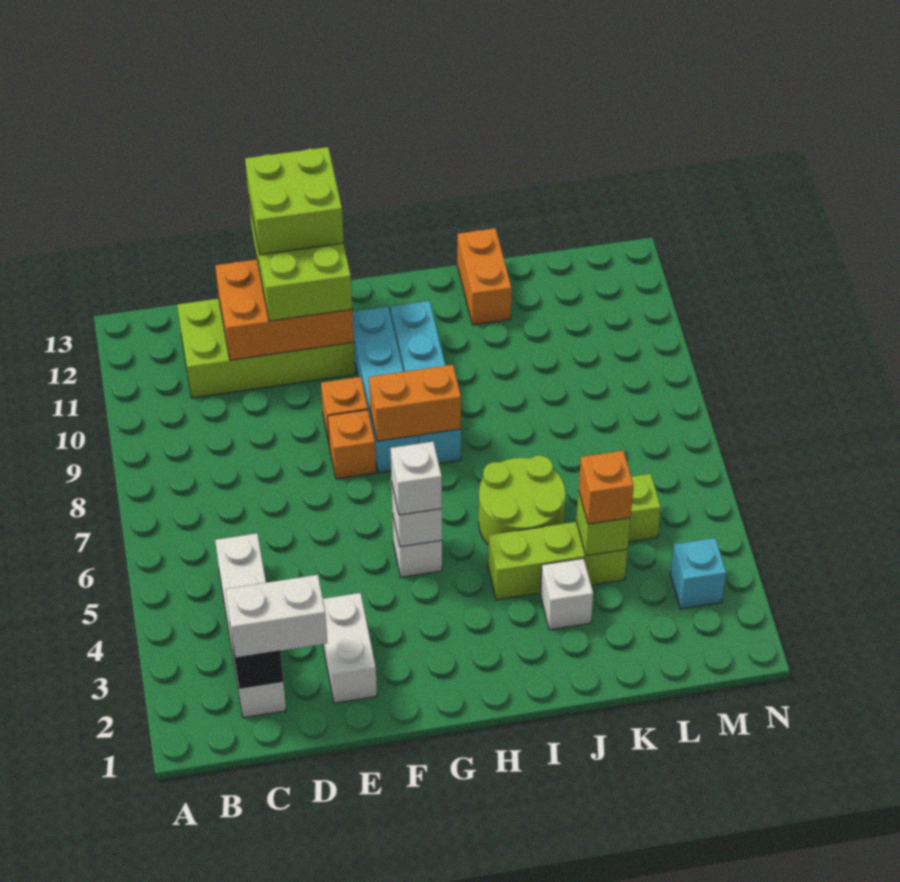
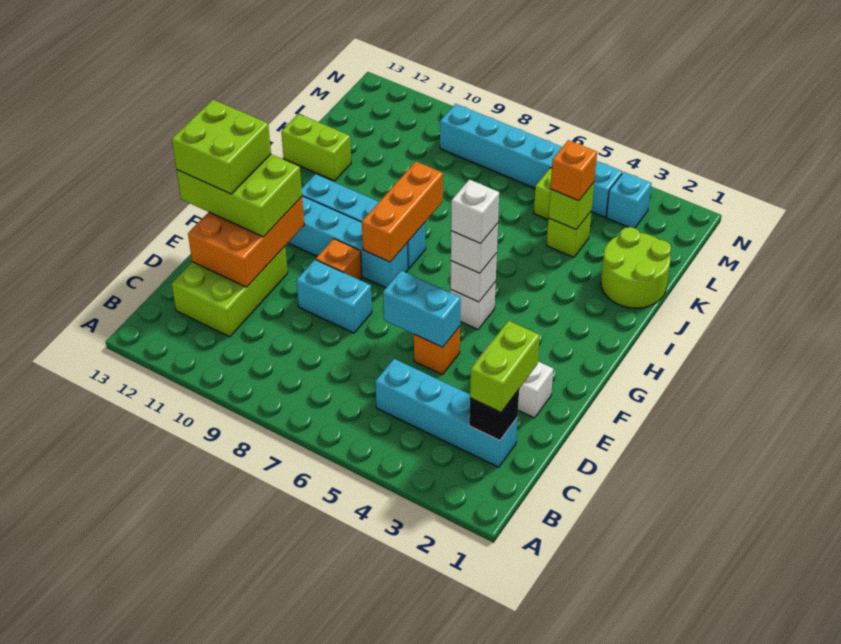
white 1x4 brick [215,533,286,718] -> cyan 1x4 brick [375,359,518,467]
white 1x2 brick [225,575,327,658] -> lime 1x2 brick [470,321,540,412]
lime 2x4 brick [177,299,355,398] -> lime 2x3 brick [172,246,288,337]
none -> cyan 1x2 brick [383,271,461,347]
none -> cyan 1x2 brick [296,260,372,333]
orange 1x1 brick [328,410,376,479] -> orange 1x1 brick moved to [414,327,460,375]
orange 1x2 brick [369,365,461,441] -> orange 1x3 brick [362,162,443,262]
lime 1x3 brick [488,522,627,600] -> lime 1x1 brick [546,212,591,257]
lime 2x2 round brick [479,456,566,544] -> lime 2x2 round brick moved to [601,227,671,308]
white 1x1 brick [540,558,593,630] -> white 1x1 brick moved to [451,180,499,243]
orange 1x2 brick [457,228,512,325] -> lime 1x2 brick [281,114,351,181]
none -> cyan 1x6 brick [440,104,622,217]

